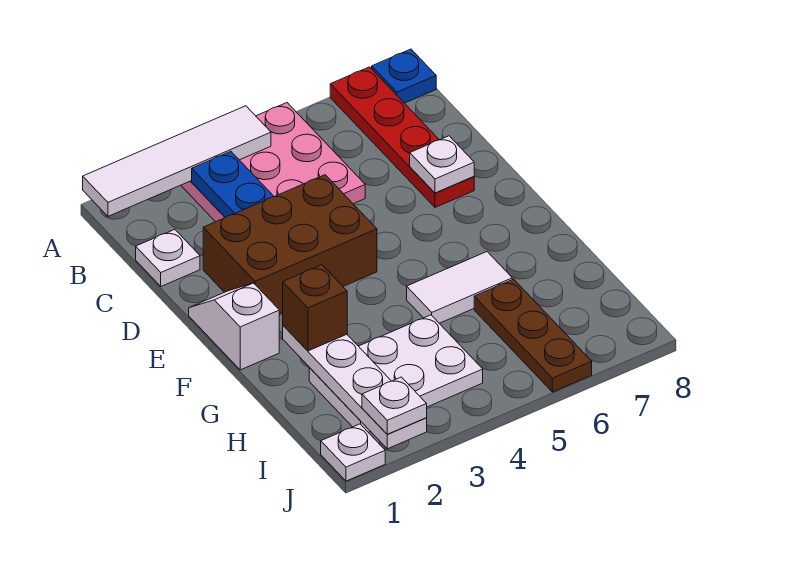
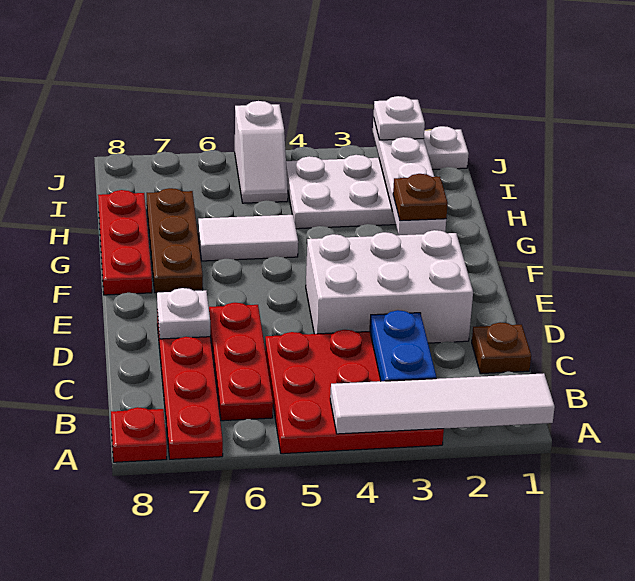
pink 3x3 plate [181,103,365,222] -> red 3x3 plate [265,330,444,454]
blue 1x1 plate [372,49,436,103] -> red 1x1 plate [111,407,167,462]
none -> red 1x3 plate [209,303,273,421]
white 1x1 plate [136,229,200,286] -> brown 1x1 plate [472,322,531,374]
brown 2x3 brick [203,175,377,314] -> white 2x3 brick [306,230,473,343]
white 1x2 slope [189,283,279,370] -> white 1x2 slope moved to [235,101,288,203]
none -> red 1x3 plate [98,190,152,295]
brown 1x1 brick [283,265,347,351] -> brown 1x1 plate [393,174,448,221]
brown 1x3 plate [474,279,592,392] -> brown 1x3 plate moved to [147,188,203,293]

